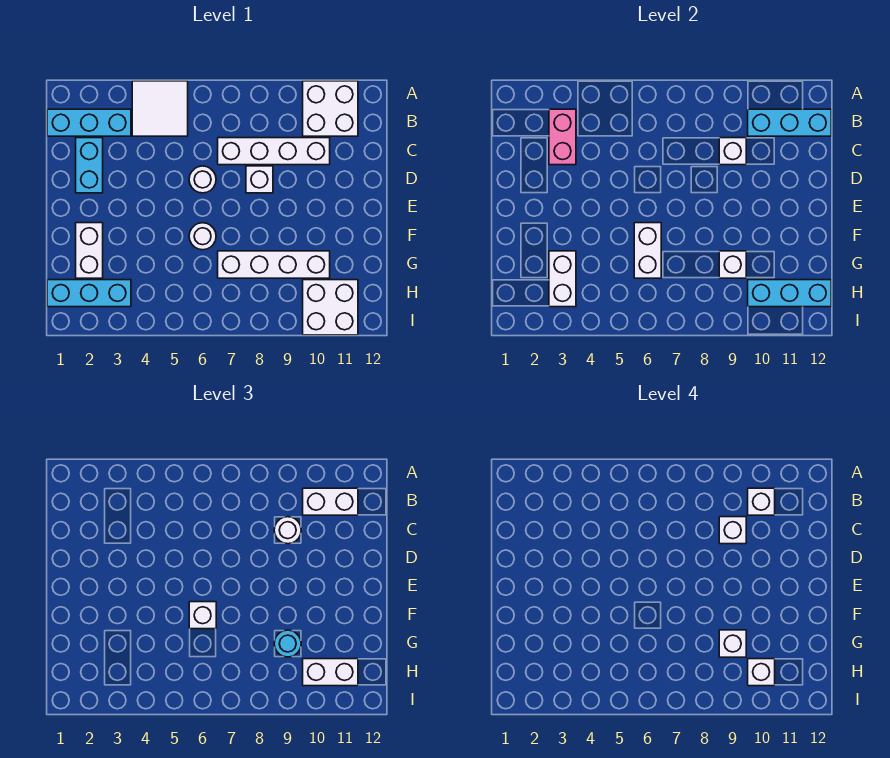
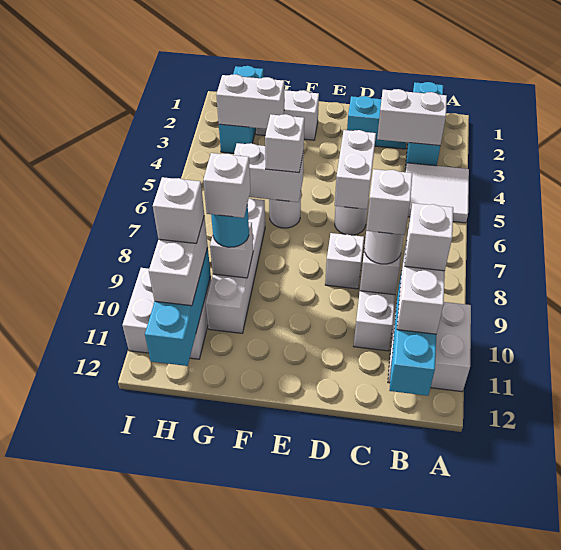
pink 1x2 brick [549,109,576,165] -> white 1x2 brick [377,89,447,146]
none -> white 1x2 brick [335,130,376,209]

